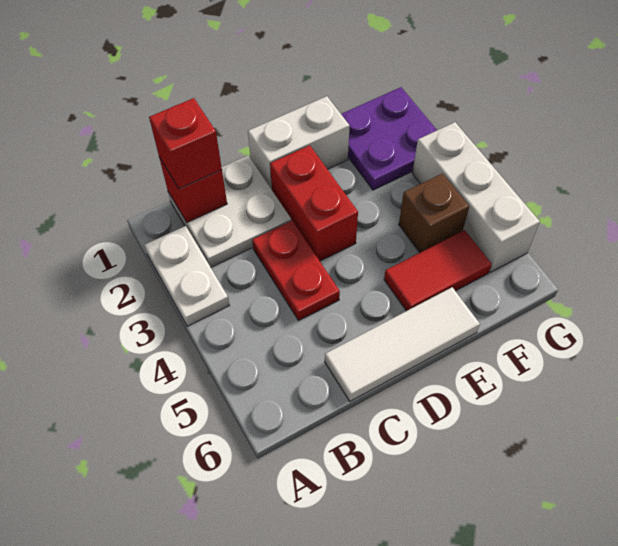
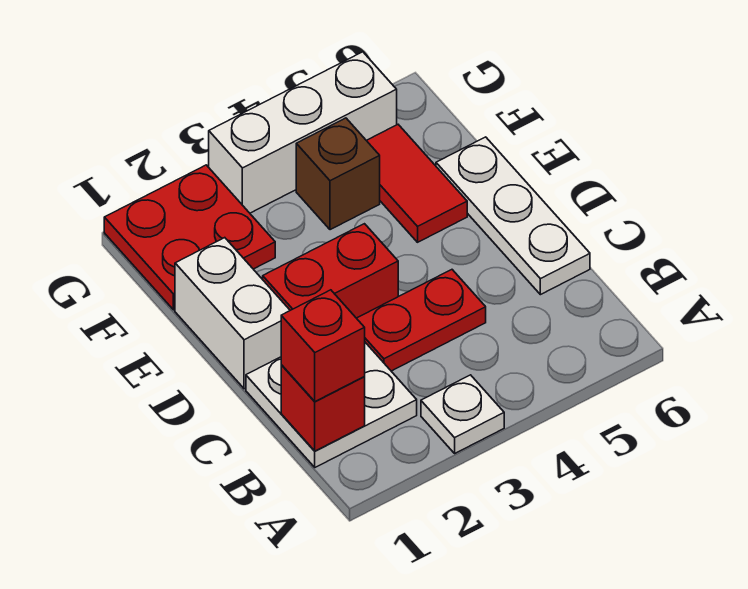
white 1x2 plate [144,226,229,326] -> white 1x1 plate [421,375,504,453]
white 1x3 tile [325,287,480,401] -> white 1x3 plate [436,137,590,295]
purple 2x2 plate [341,87,437,190] -> red 2x2 plate [104,165,275,310]

